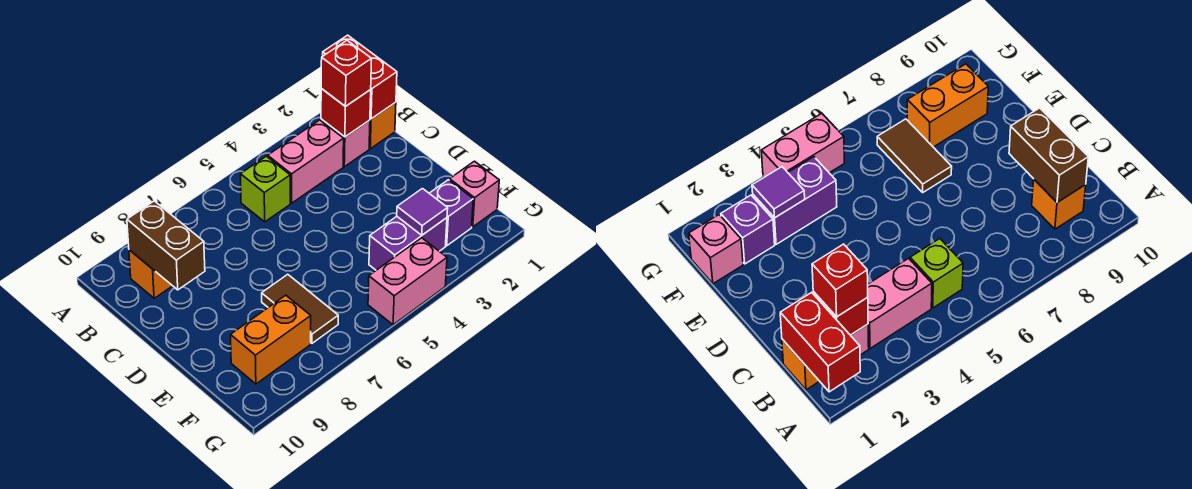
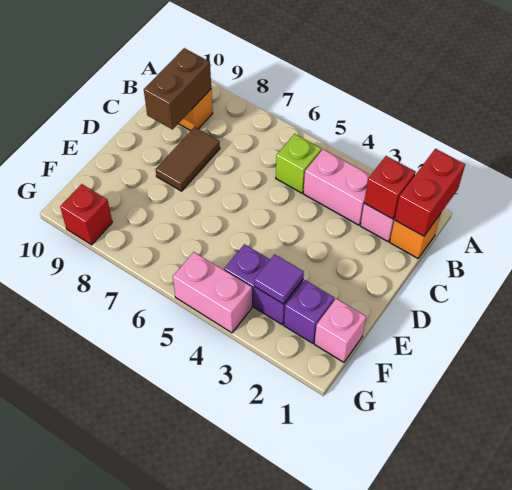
red 1x1 brick [321,40,372,106] -> red 1x1 brick moved to [60,184,112,245]
brown 1x2 tile [262,274,338,343] -> brown 1x2 tile moved to [156,127,220,191]
orange 1x2 brick [231,295,311,384] -> none

